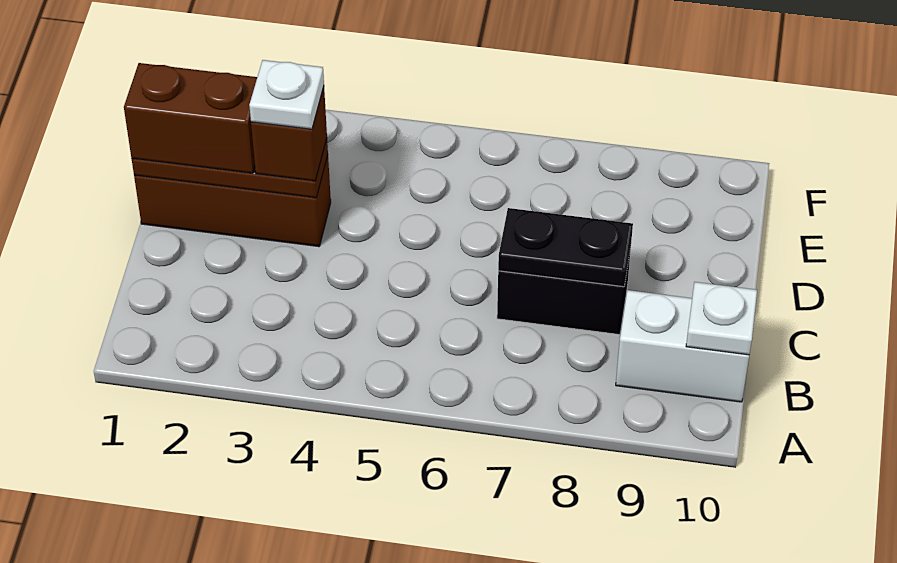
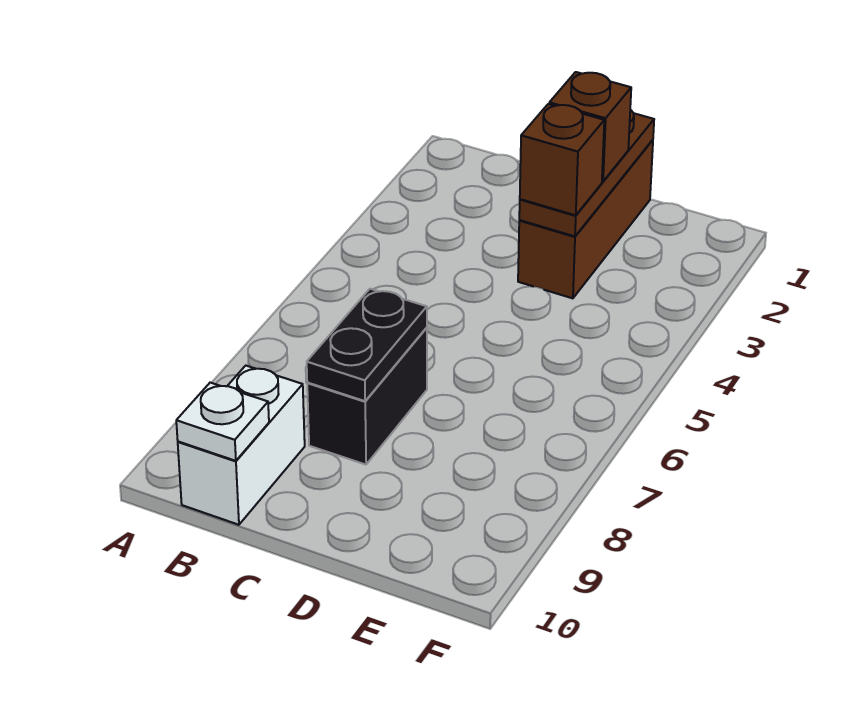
brown 1x2 brick [124,63,257,173] -> brown 1x1 brick [549,72,631,182]
white 1x1 plate [249,60,324,129] -> none

